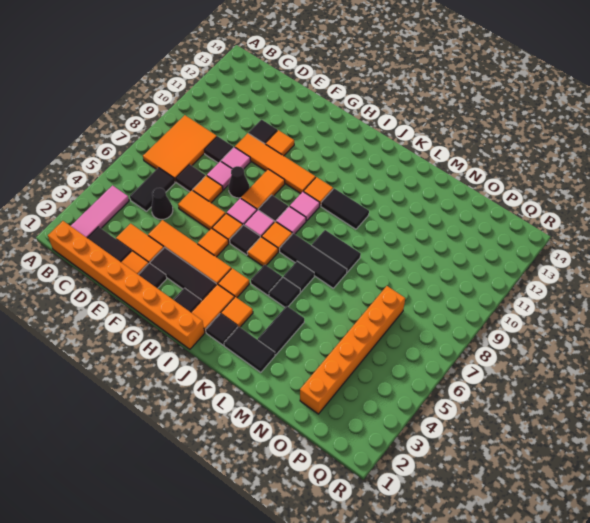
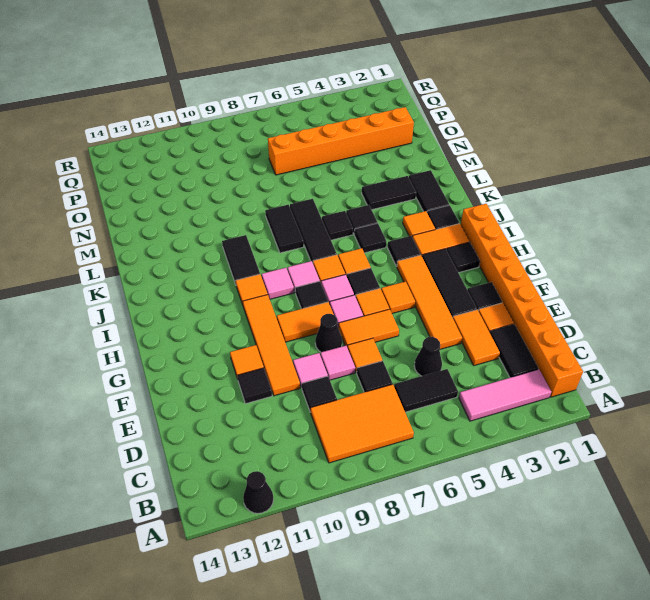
none -> black 1x1 cone [243,471,273,513]
orange 1x2 tile [178,190,225,230] -> orange 1x2 tile turned to [338,309,399,348]
orange 1x1 tile [218,268,249,298] -> black 1x1 tile [388,236,421,266]

